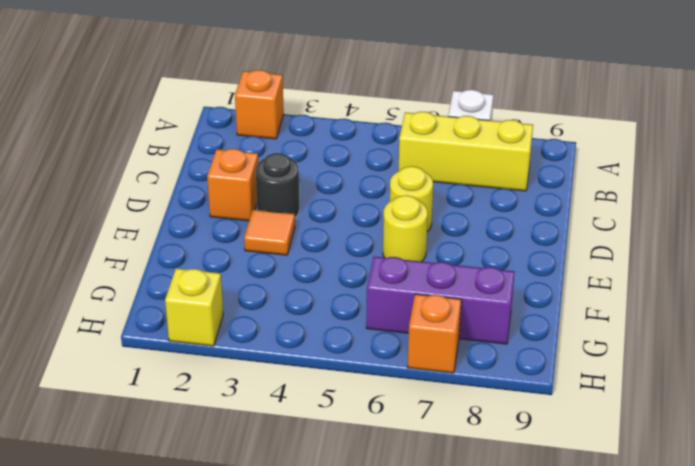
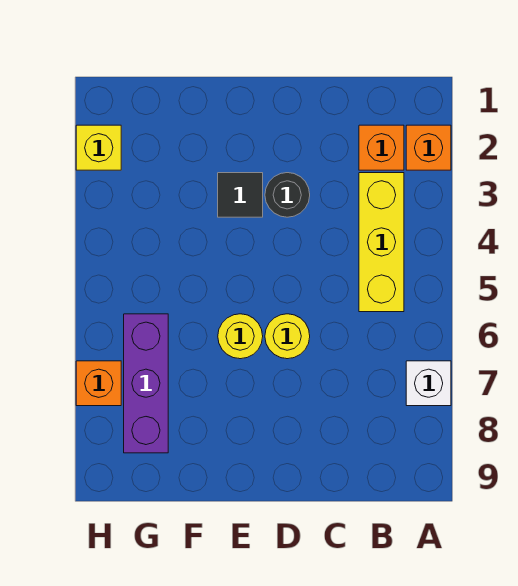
yellow 1x3 brick [399,112,533,191] -> yellow 1x3 brick moved to [359,173,404,312]
orange 1x1 brick [207,149,258,221] -> orange 1x1 brick moved to [359,125,404,170]
orange 1x1 tile [244,210,295,255] -> black 1x1 tile [218,173,263,217]

